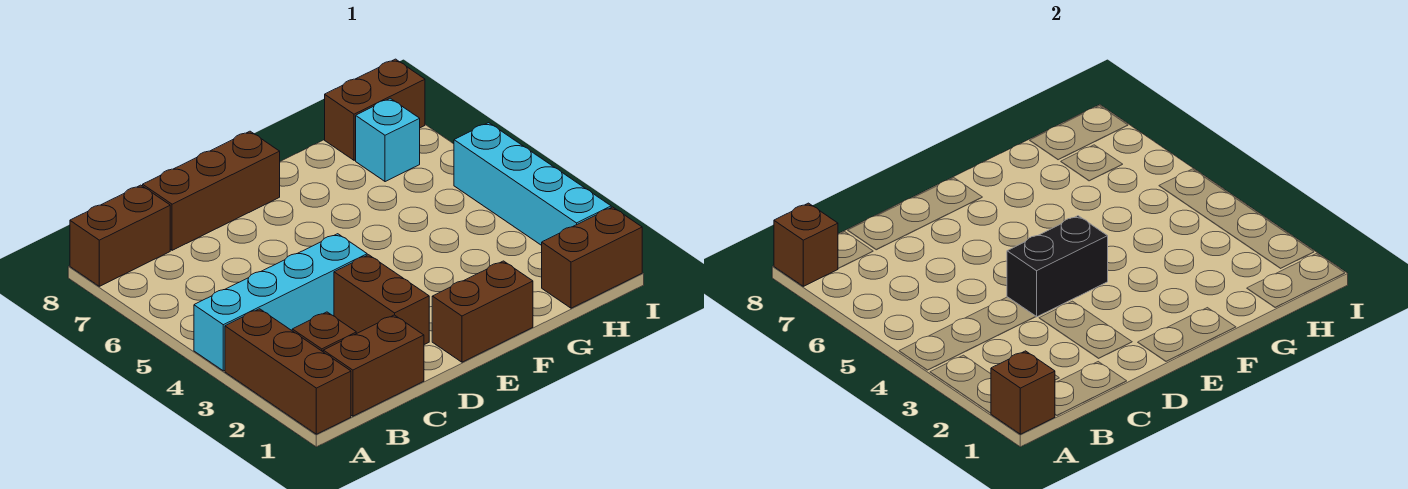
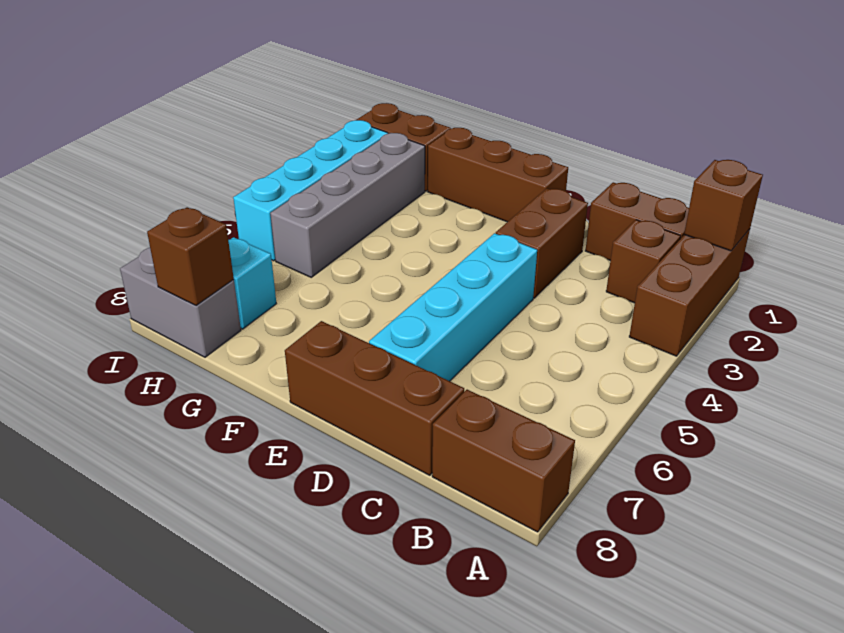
cyan 1x4 brick [194,234,367,371] -> cyan 1x4 brick turned to [369,233,537,381]
brown 1x1 brick [774,203,838,286] -> brown 1x1 brick moved to [147,207,234,306]
black 1x2 brick [1007,216,1108,317] -> none
brown 1x2 brick [432,261,533,362] -> brown 1x3 brick [428,128,568,222]
none -> grey 1x4 brick [270,133,425,277]
brown 1x2 brick [325,59,425,160] -> grey 1x2 brick [120,248,241,357]

